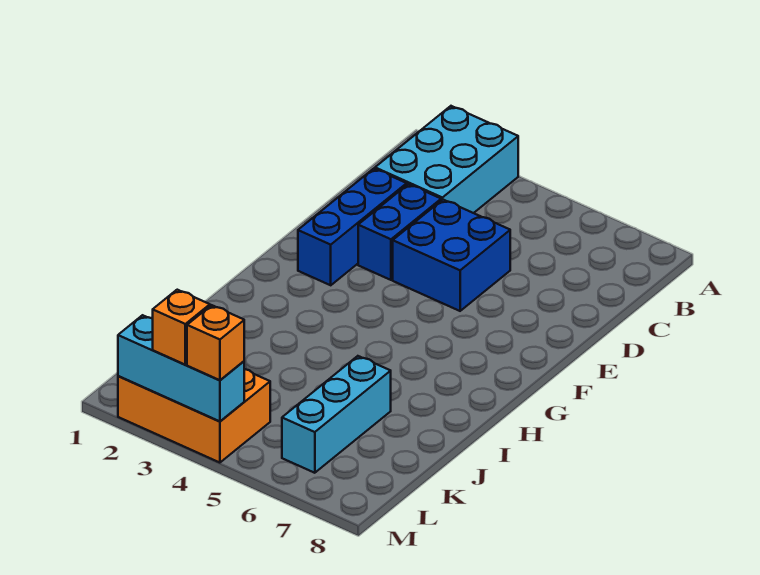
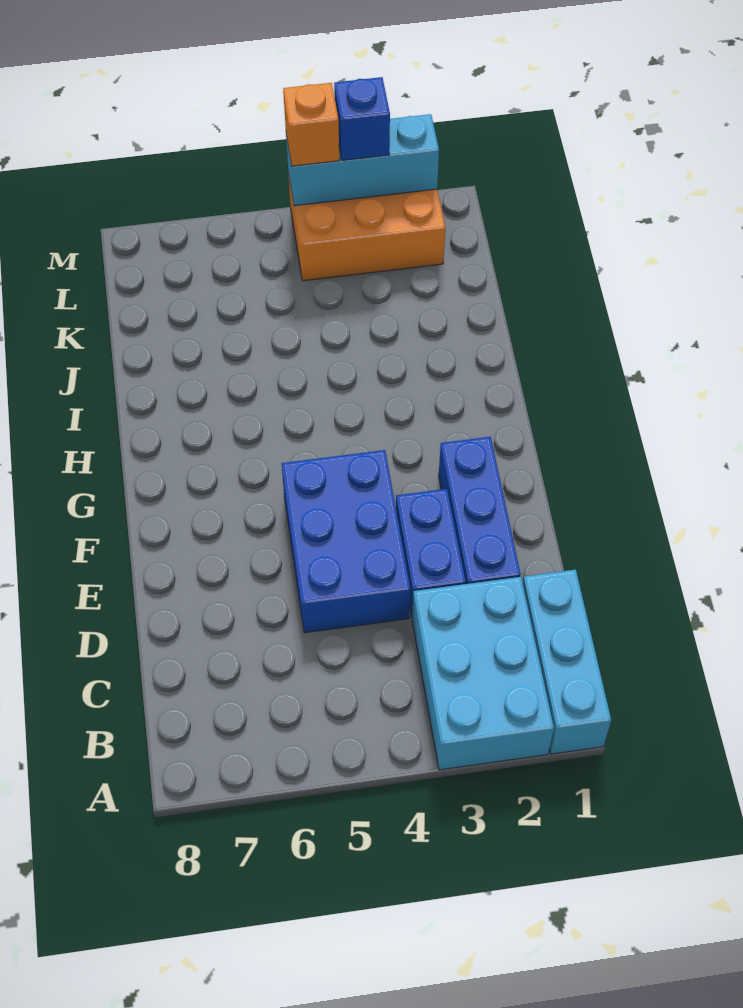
blue 2x2 brick [393,200,510,311] -> blue 2x3 brick [282,450,410,633]
cyan 1x3 brick [282,356,391,473] -> cyan 1x3 brick moved to [523,570,611,754]
orange 1x1 brick [153,290,210,365] -> blue 1x1 brick [334,77,390,160]

